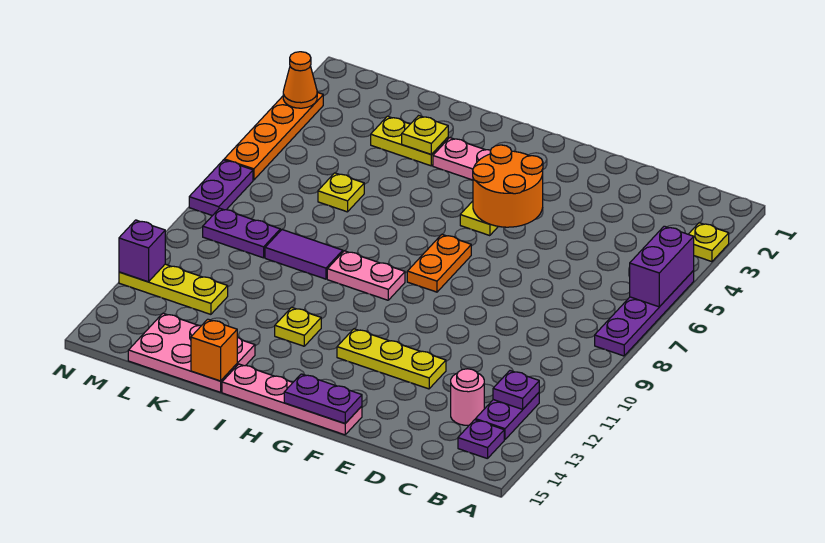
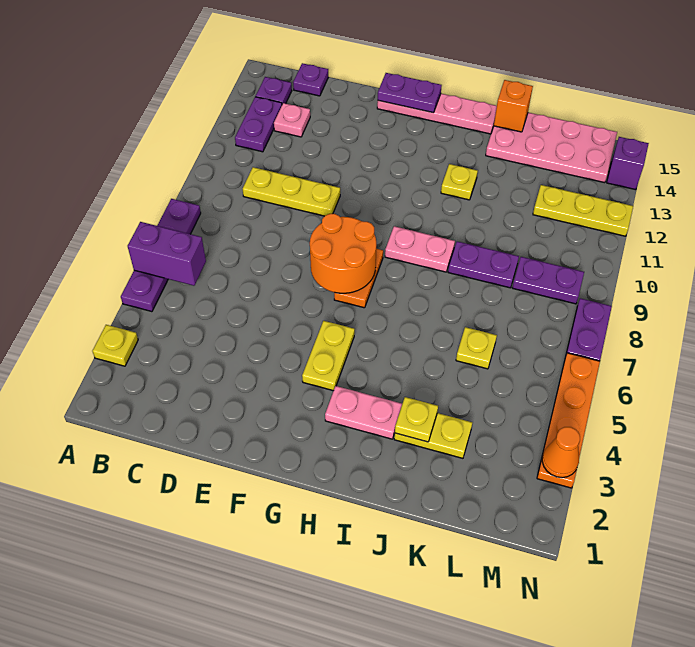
purple 1x2 brick [630,226,694,307] -> purple 1x2 brick turned to [128,222,206,286]
purple 1x1 plate [493,371,539,409] -> purple 1x1 plate moved to [293,63,328,96]
pink 1x1 round brick [451,369,484,425] -> pink 1x1 plate [274,103,310,137]
yellow 1x3 plate [337,329,446,389] -> yellow 1x3 plate moved to [243,167,340,216]
orange 2x2 round brick [473,145,543,227] -> orange 2x2 round brick moved to [310,214,376,293]
purple 1x2 tile [265,230,343,279] -> purple 1x2 plate [448,241,519,288]
pink 2x3 plate [128,313,255,392] -> pink 2x4 plate [486,113,617,183]
purple 1x1 brick [119,220,165,282] -> purple 1x1 brick moved to [607,137,649,190]

